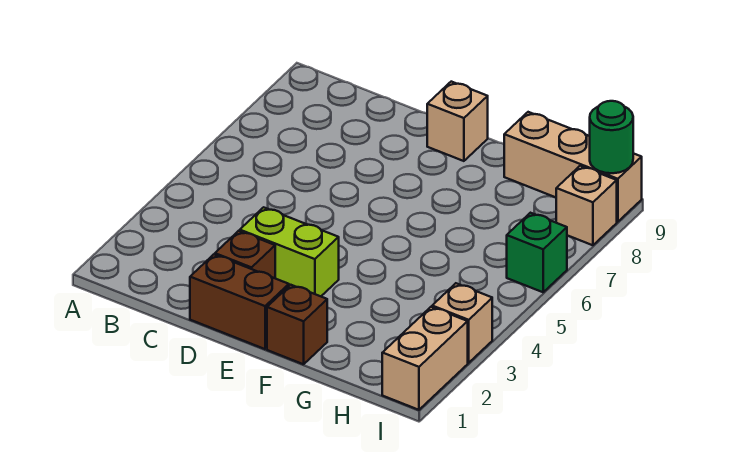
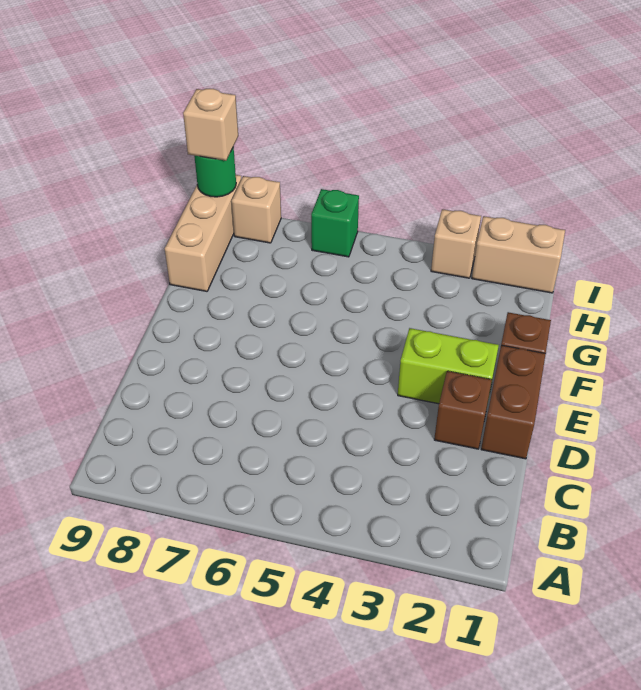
lime 1x2 brick [240,207,339,296] -> lime 1x2 brick turned to [398,328,499,404]
tan 1x1 brick [427,82,488,161] -> tan 1x1 brick moved to [183,89,238,161]

